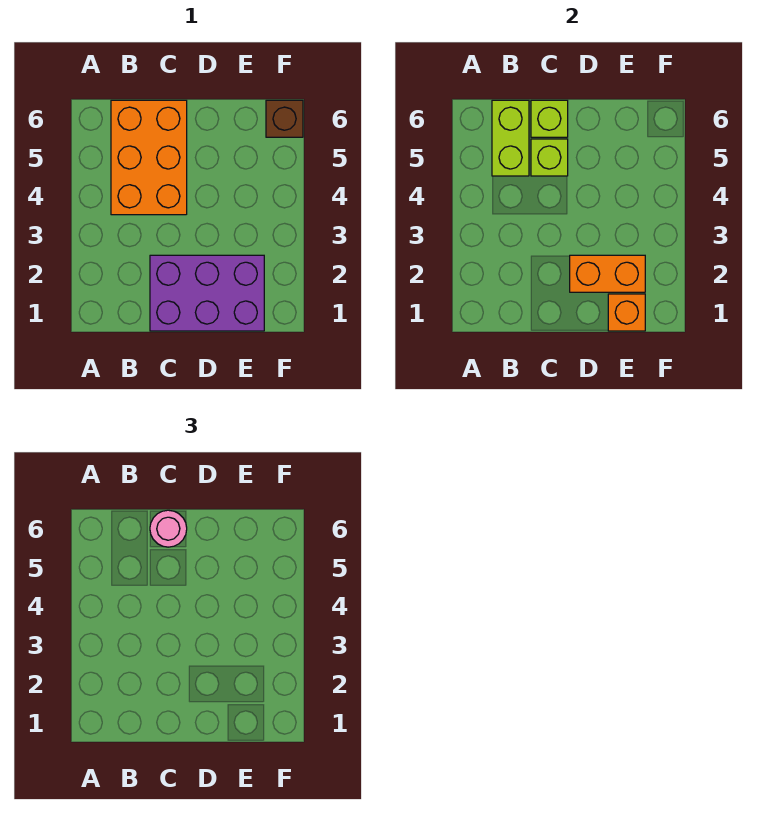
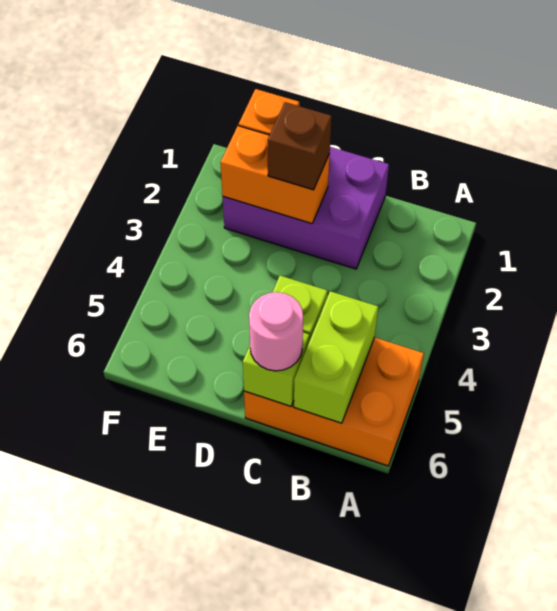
orange 2x3 brick [111,100,187,215] -> orange 2x3 brick turned to [244,337,424,466]
brown 1x1 brick [266,100,303,137] -> brown 1x1 brick moved to [268,102,332,190]

